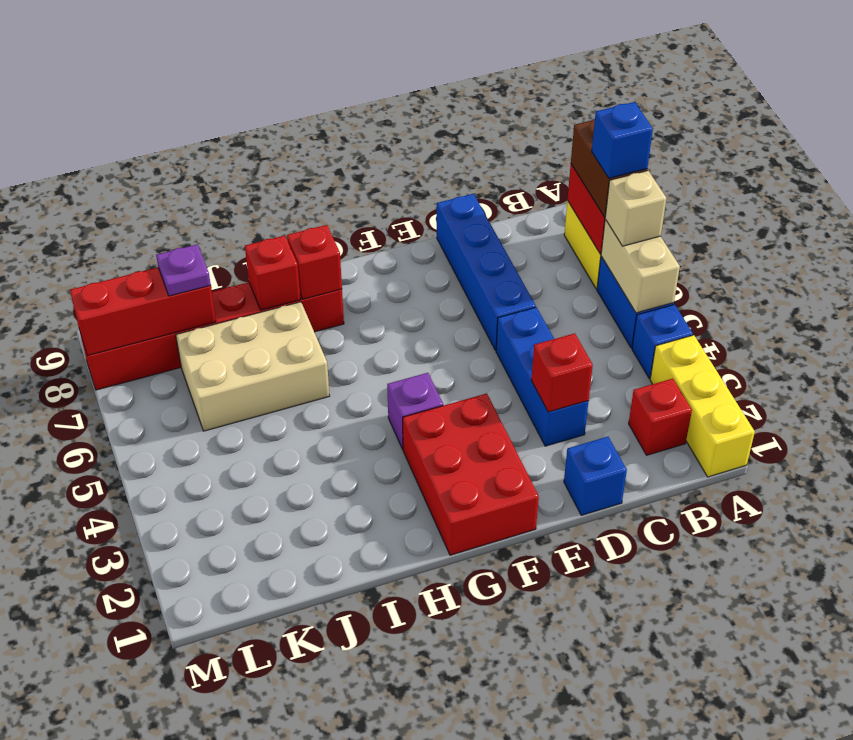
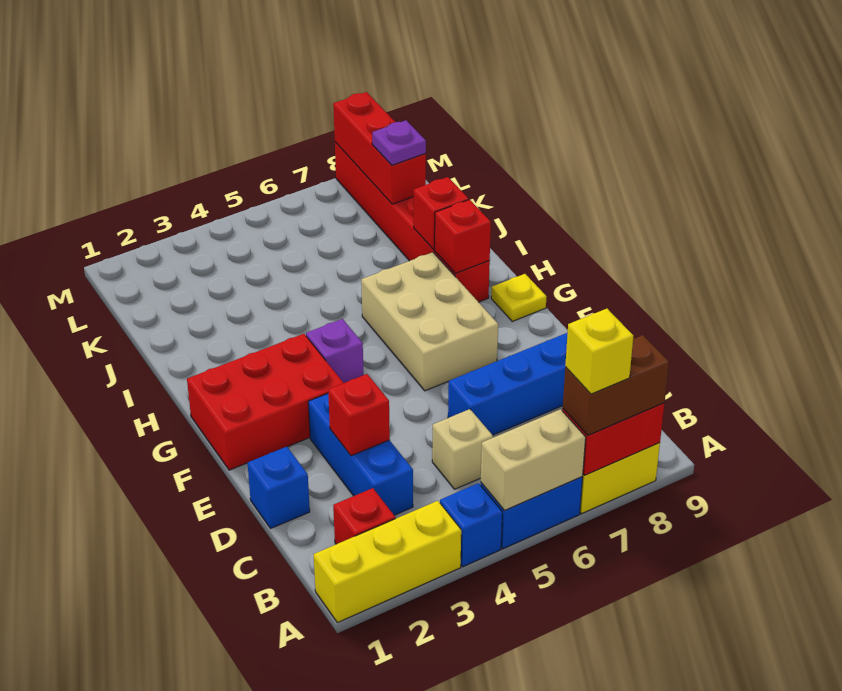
tan 1x1 brick [605,171,666,246] -> tan 1x1 brick moved to [432,409,493,489]
blue 1x1 brick [592,102,653,178] -> yellow 1x1 brick [565,309,633,394]
blue 1x3 brick [496,307,589,446] -> blue 1x3 brick turned to [308,394,413,515]
none -> yellow 1x1 plate [491,274,547,321]
tan 2x3 brick [176,302,330,431] -> tan 2x3 brick moved to [361,252,498,391]

